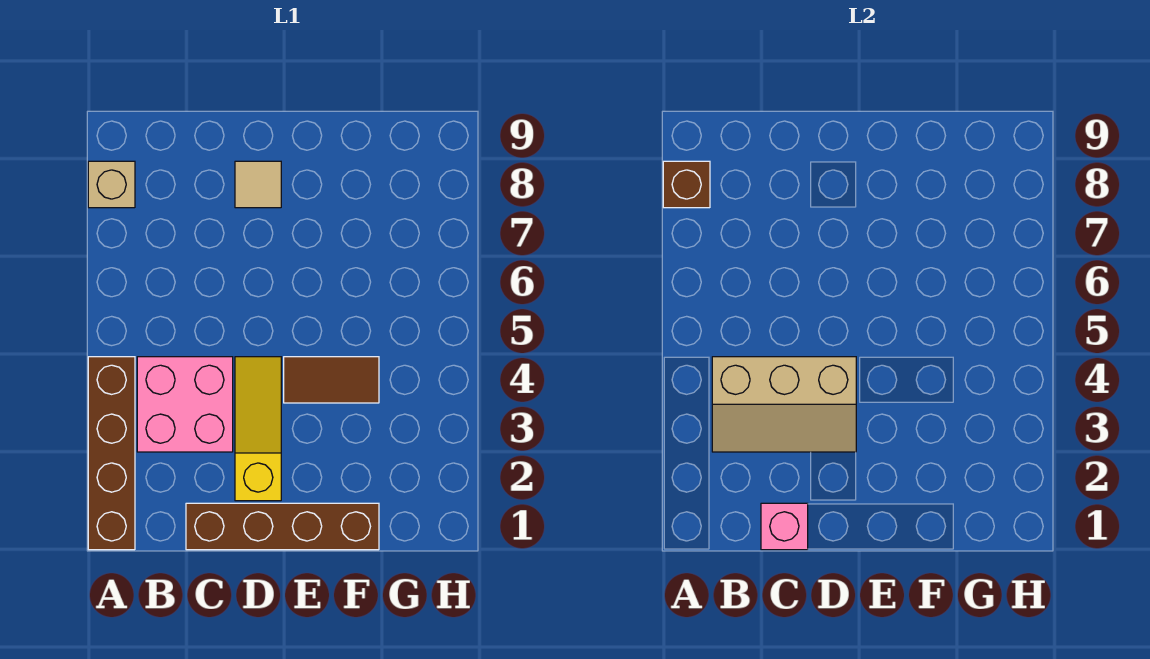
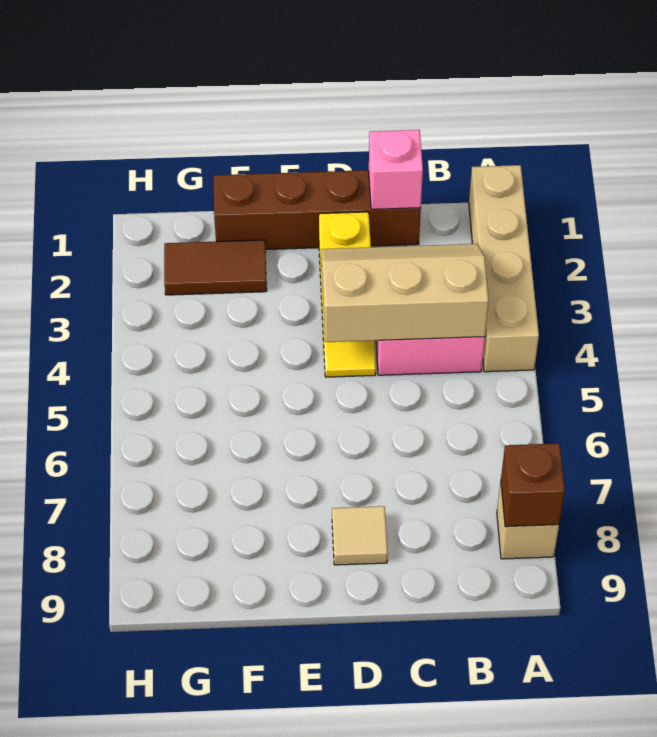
brown 1x4 brick [88,357,135,550] -> tan 1x4 brick [469,165,539,372]
brown 1x2 tile [284,357,379,403] -> brown 1x2 tile moved to [164,240,267,295]

